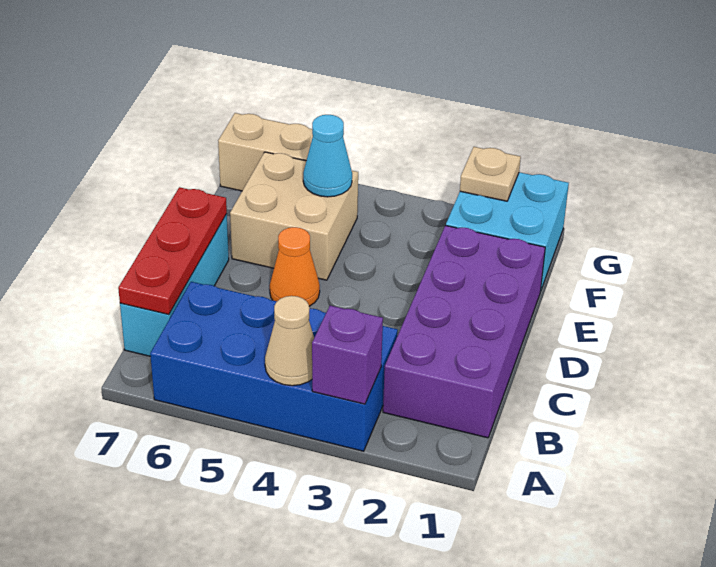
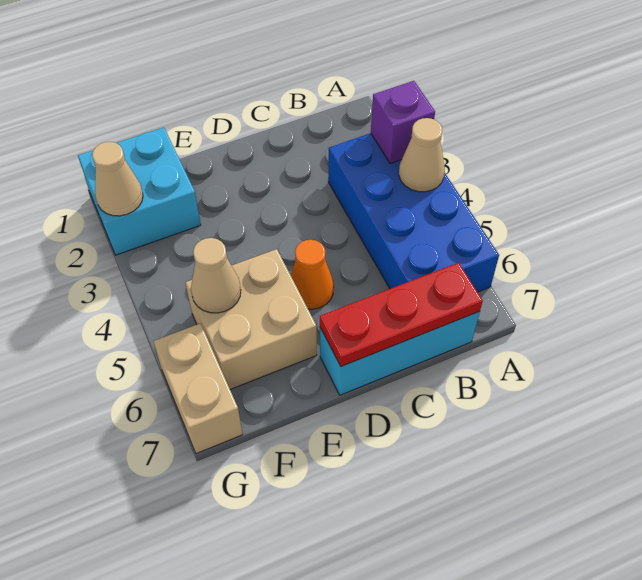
purple 2x4 brick [383,225,545,438] -> none
cyan 1x1 cone [303,115,352,197] -> tan 1x1 cone [191,238,241,313]
tan 1x1 plate [460,147,521,201] -> tan 1x1 cone [92,142,143,216]

